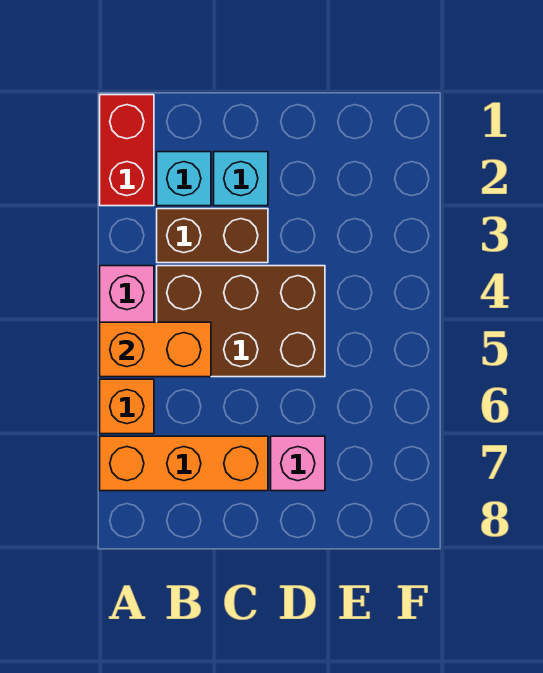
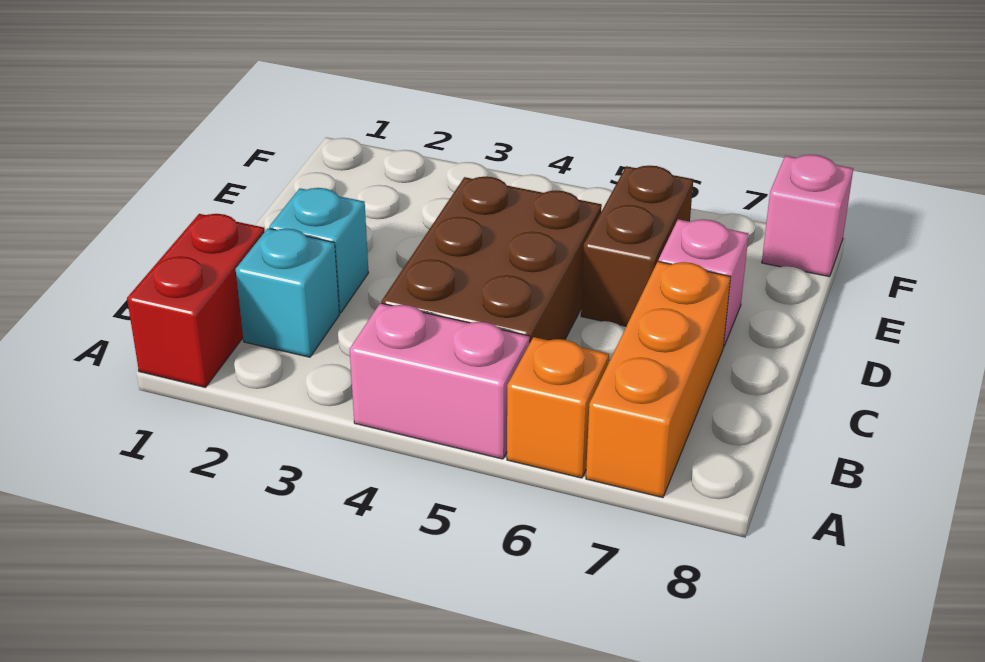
red 1x2 brick [100,95,154,206] -> red 1x2 brick turned to [127,214,265,388]
orange 1x2 brick [100,322,211,377] -> none
brown 1x2 brick [157,209,268,263] -> brown 1x2 brick moved to [581,165,693,326]
none -> pink 1x1 brick [762,155,853,277]

